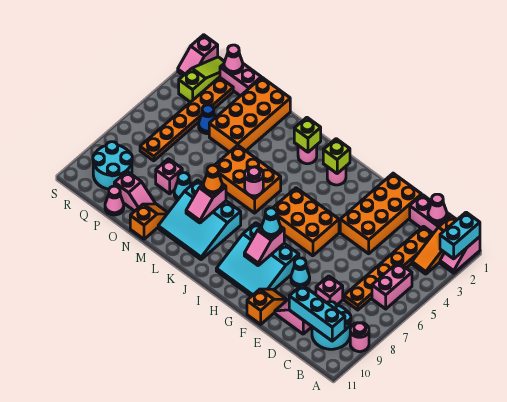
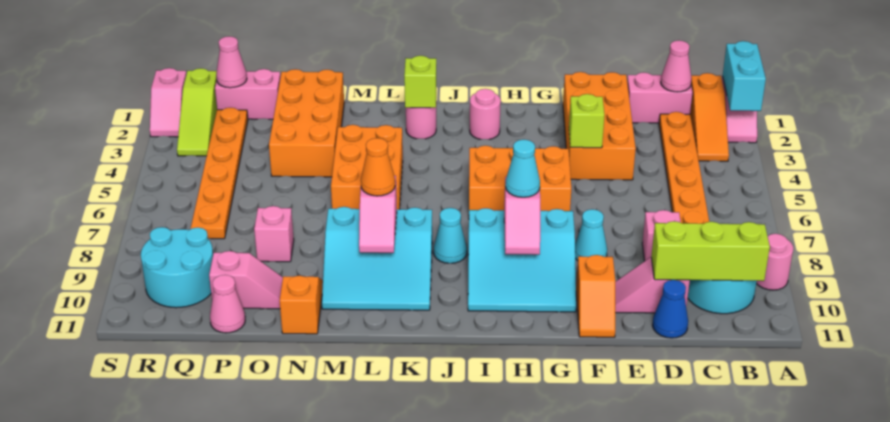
pink 1x2 brick [372,263,412,309] -> none
cyan 1x3 brick [289,285,345,341] -> lime 1x3 brick [651,221,770,281]
orange 1x2 slope [247,289,287,324] -> orange 1x2 slope turned to [576,255,615,337]
lime 1x1 brick [323,139,350,173] -> lime 1x1 brick moved to [569,94,604,148]
orange 2x3 brick [215,145,281,213] -> orange 2x3 brick turned to [331,125,403,209]
pink 1x1 round brick [245,167,263,196] -> none
cyan 1x1 cone [174,173,191,200] -> cyan 1x1 cone moved to [434,208,467,263]
blue 1x1 cone [199,105,215,134] -> blue 1x1 cone moved to [652,280,688,338]
lime 1x3 slope [179,57,225,102] -> lime 1x3 slope turned to [177,68,217,156]

